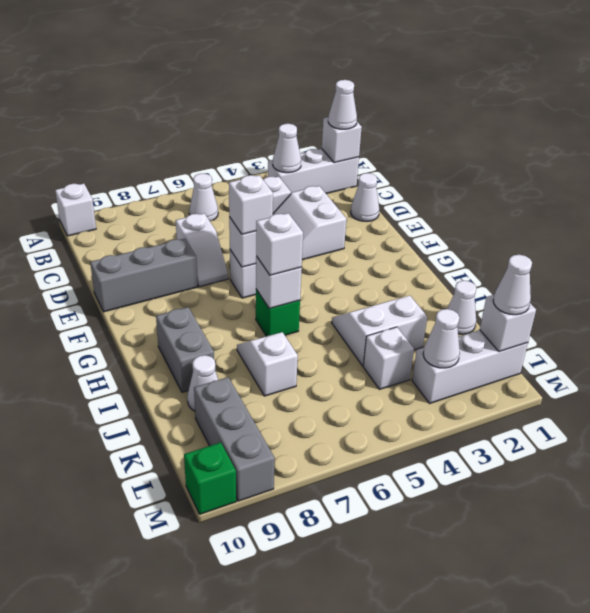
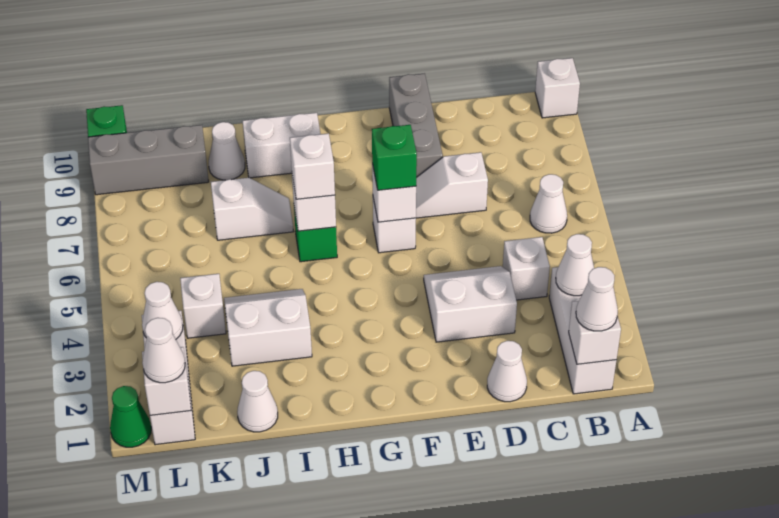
white 1x1 brick [229,175,273,234] -> green 1x1 brick [372,125,417,190]
grey 1x2 brick [156,307,214,392] -> white 1x2 brick [243,113,321,178]
white 2x2 slope [332,296,427,366] -> white 2x2 slope turned to [224,289,312,366]
none -> green 1x1 cone [110,386,151,447]

